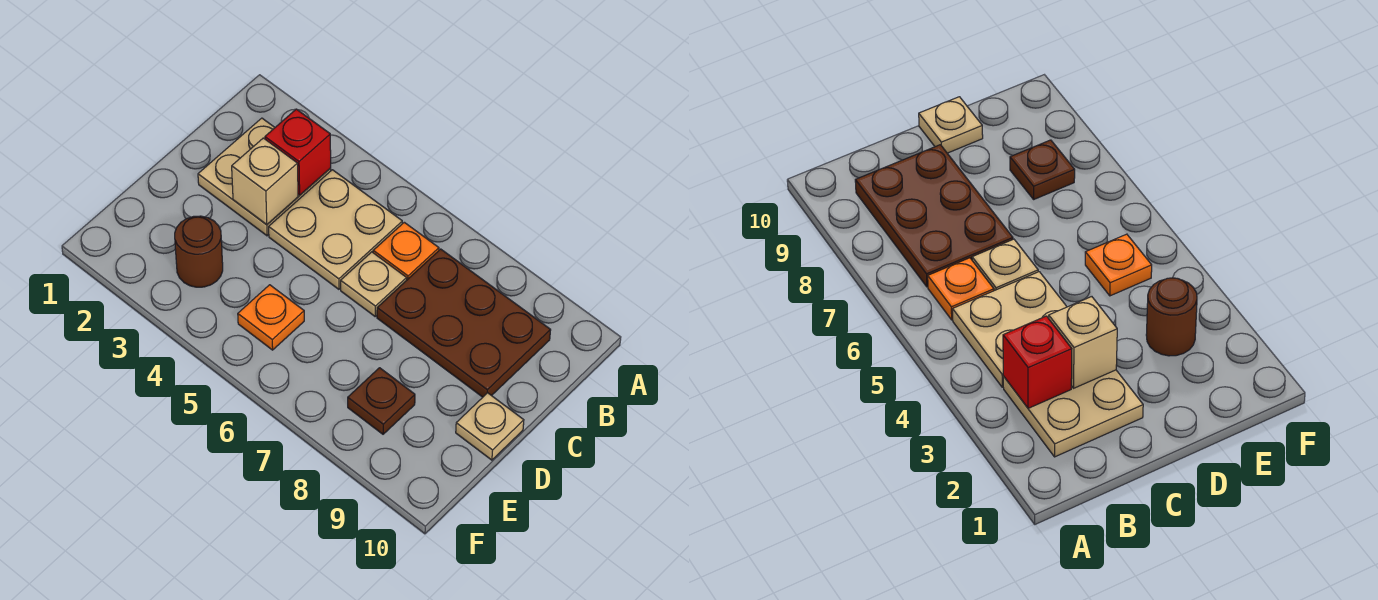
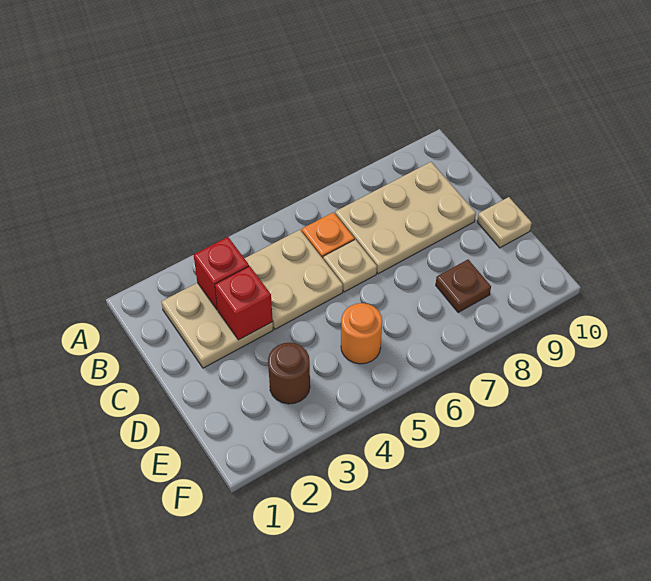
brown 2x3 plate [377,249,551,397] -> tan 2x3 plate [335,162,476,274]
tan 1x1 brick [232,138,298,225] -> red 1x1 brick [215,266,273,340]
orange 1x1 plate [238,285,304,350] -> orange 1x1 round brick [341,303,382,364]

